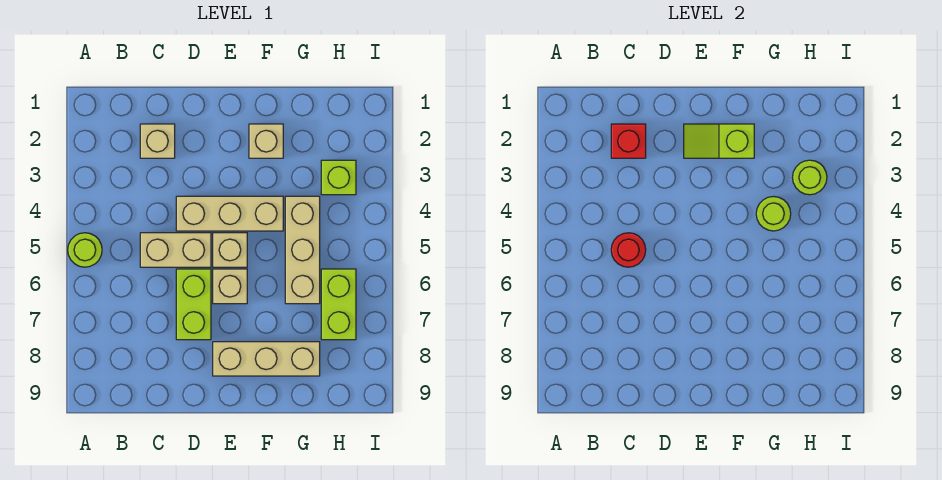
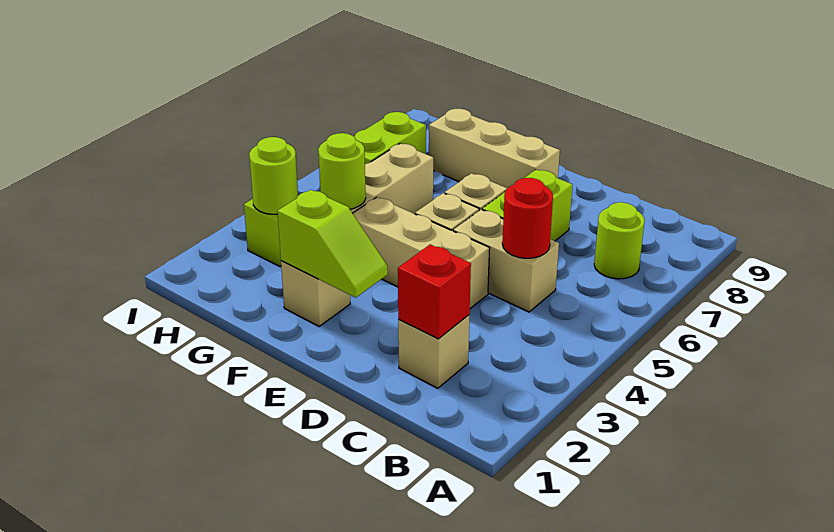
lime 1x1 round brick [68,233,102,267] -> lime 1x1 round brick moved to [594,202,645,279]

